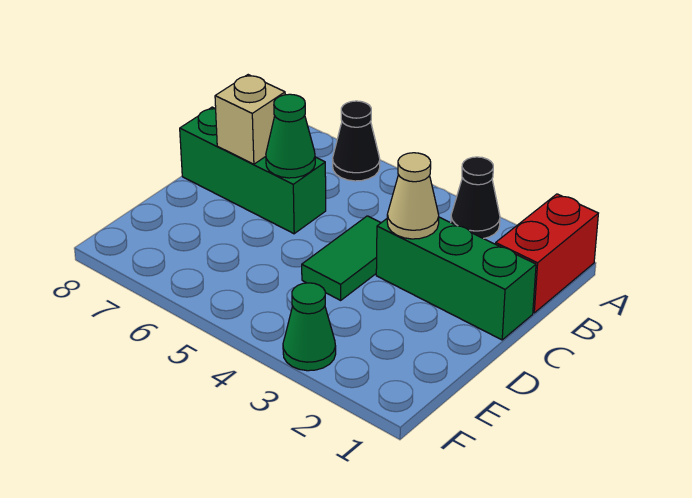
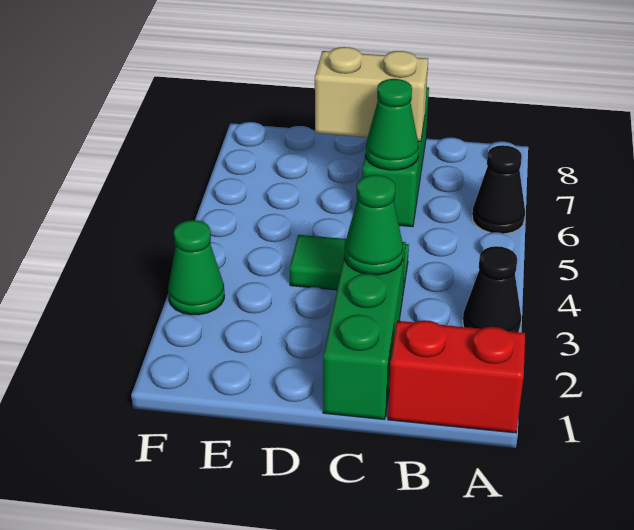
tan 1x1 cone [387,153,439,239] -> green 1x1 cone [345,175,403,275]
tan 1x1 brick [215,75,285,164] -> tan 1x2 brick [315,47,428,141]

